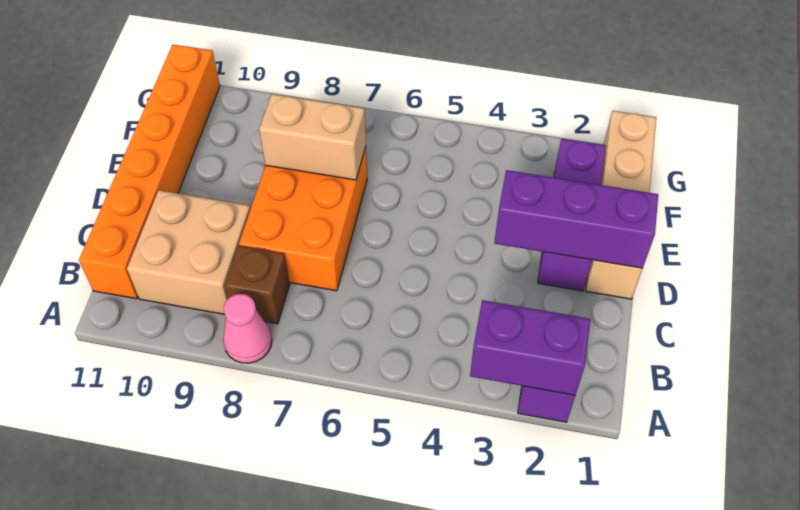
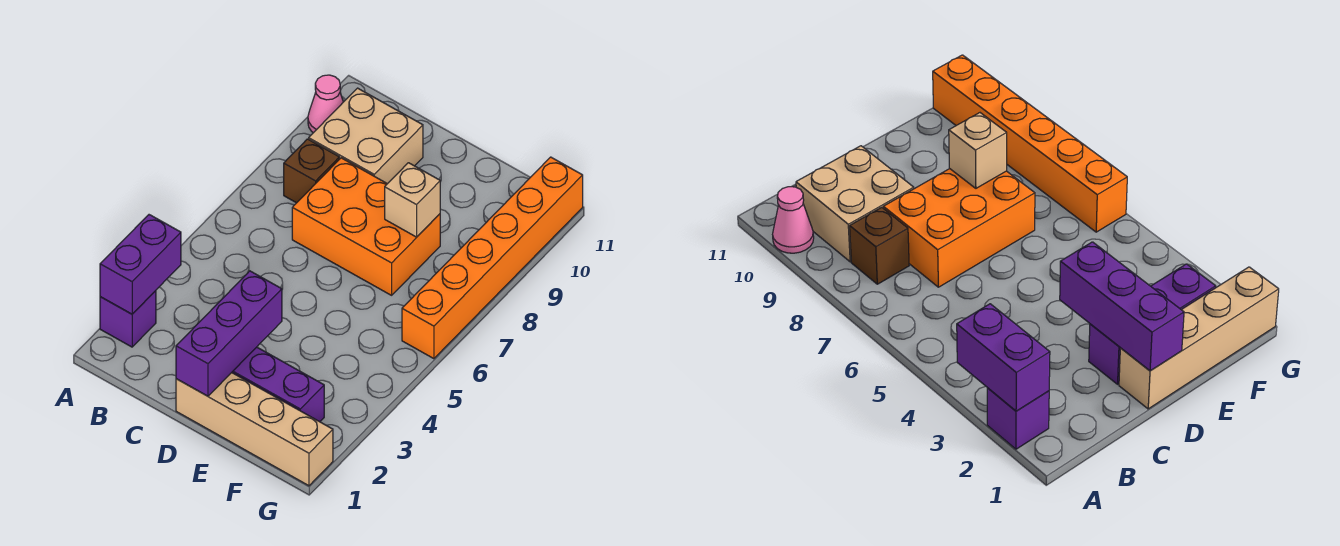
pink 1x1 cone [223,294,272,363] -> pink 1x1 cone moved to [308,75,343,133]
orange 1x6 brick [79,44,220,299] -> orange 1x6 brick turned to [402,157,583,359]
tan 1x2 brick [259,94,366,180] -> tan 1x1 brick [385,163,440,237]

